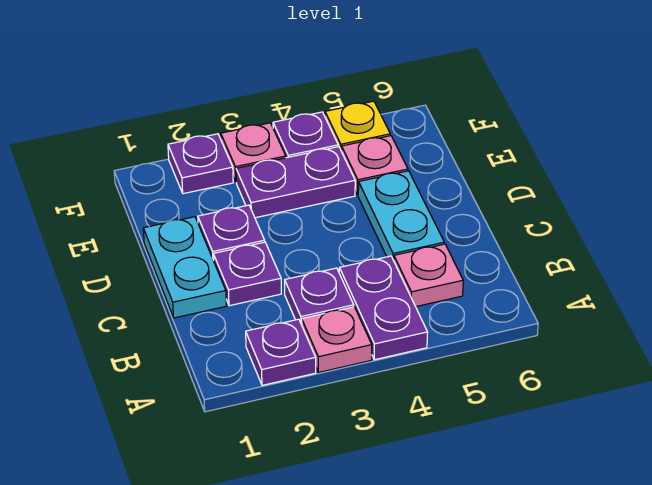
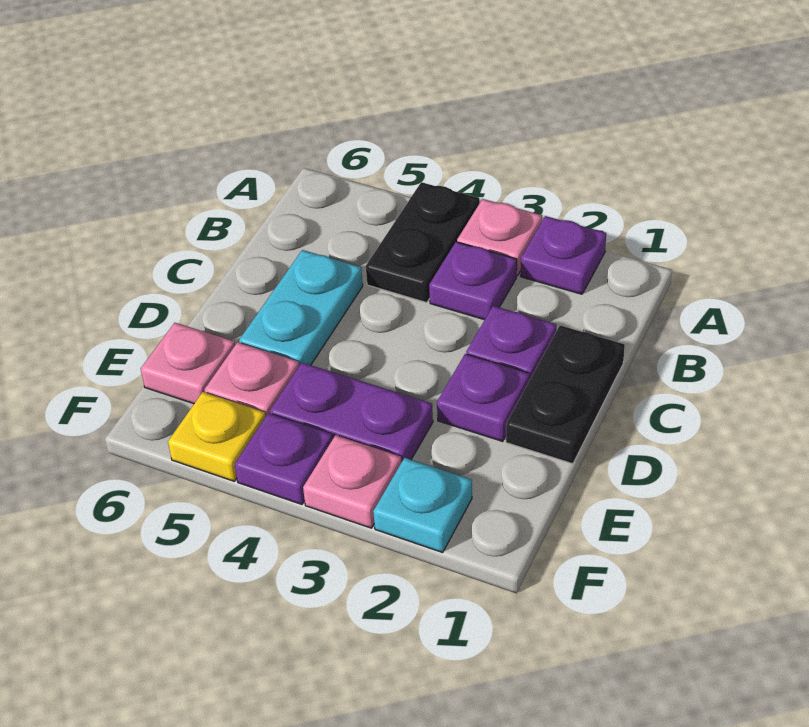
purple 1x2 plate [339,256,428,360] -> black 1x2 plate [366,182,480,303]
pink 1x1 plate [394,244,463,307] -> pink 1x1 plate moved to [141,323,235,404]
cyan 1x2 plate [143,217,226,318] -> black 1x2 plate [506,325,625,464]
purple 1x1 plate [168,134,233,194] -> cyan 1x1 plate [373,458,472,553]

